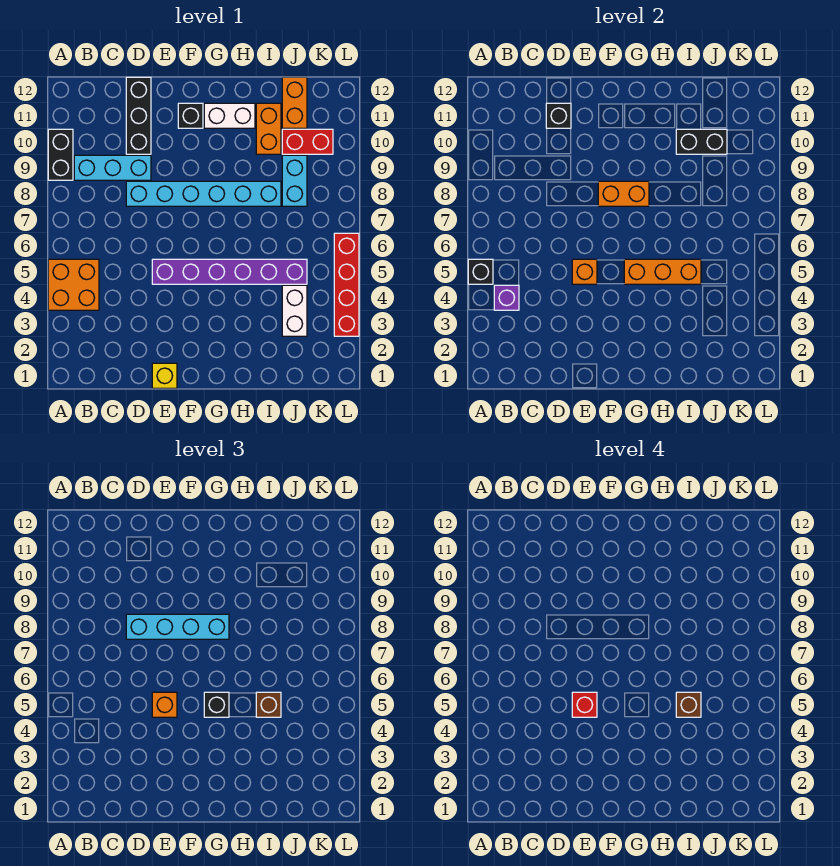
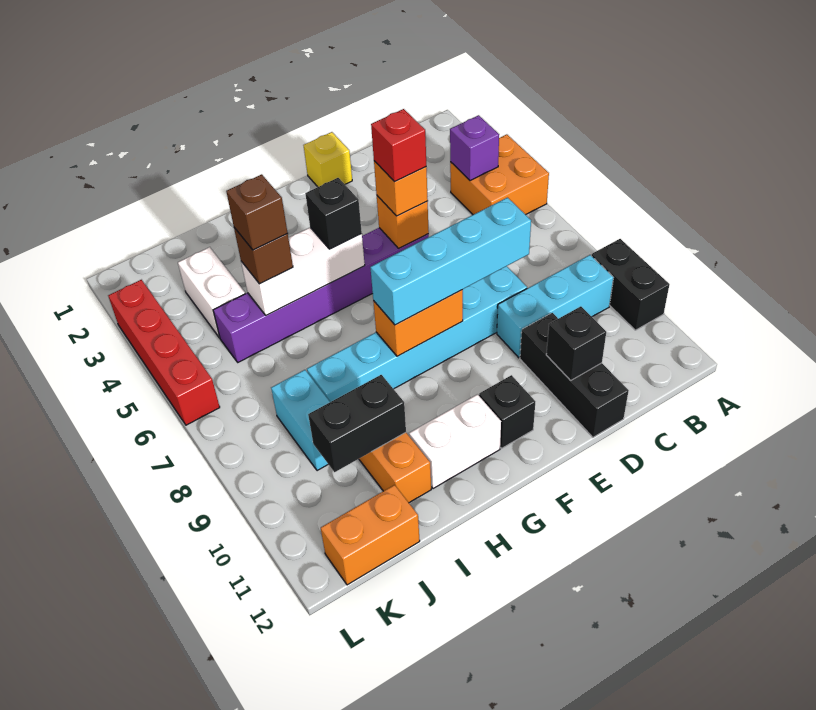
black 1x1 brick [468,259,493,284] -> none
orange 1x3 brick [624,259,701,284] -> white 1x3 brick [241,227,365,315]
red 1x2 brick [282,129,333,154] -> none
orange 1x2 brick [282,77,307,128] -> orange 1x2 brick turned to [321,485,420,585]

